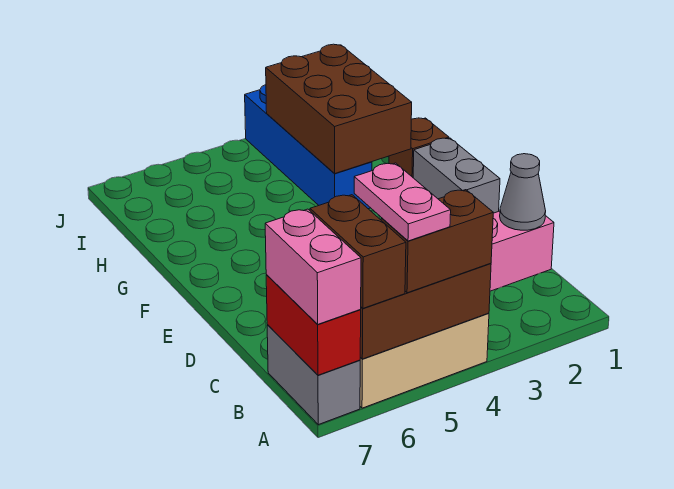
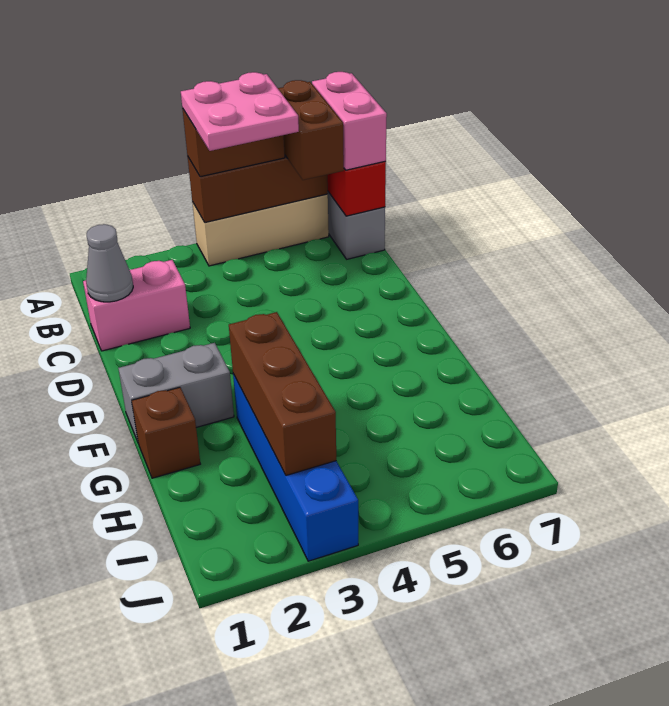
pink 1x2 plate [354,163,451,241] -> pink 2x2 plate [181,72,299,151]
grey 1x2 brick [413,138,500,213] -> grey 1x2 brick turned to [118,343,234,442]
brown 2x3 brick [266,44,412,174] -> brown 1x3 brick [229,312,336,475]

